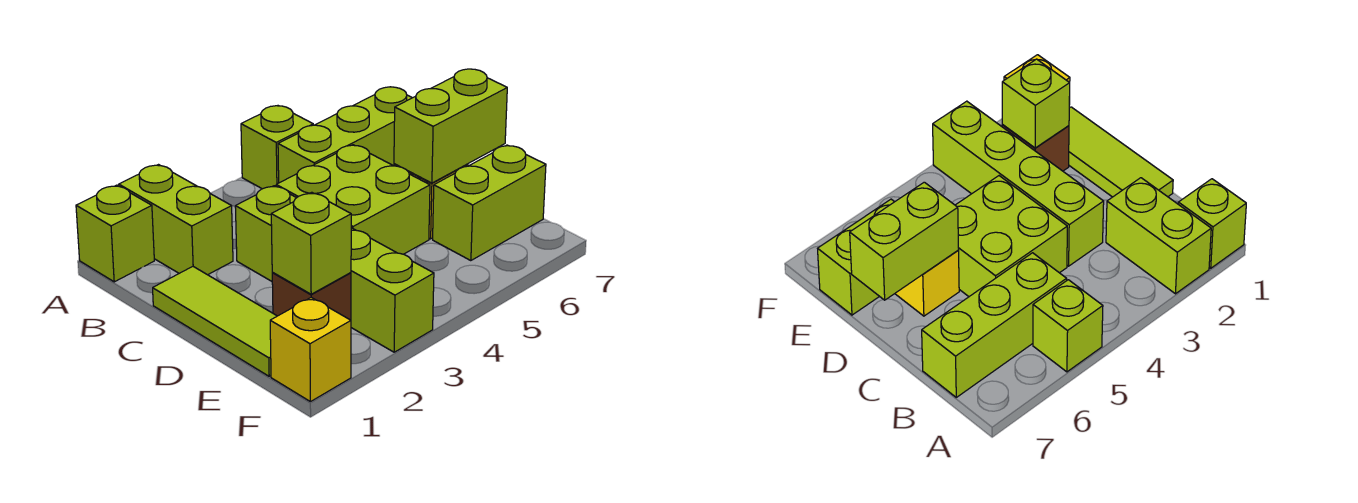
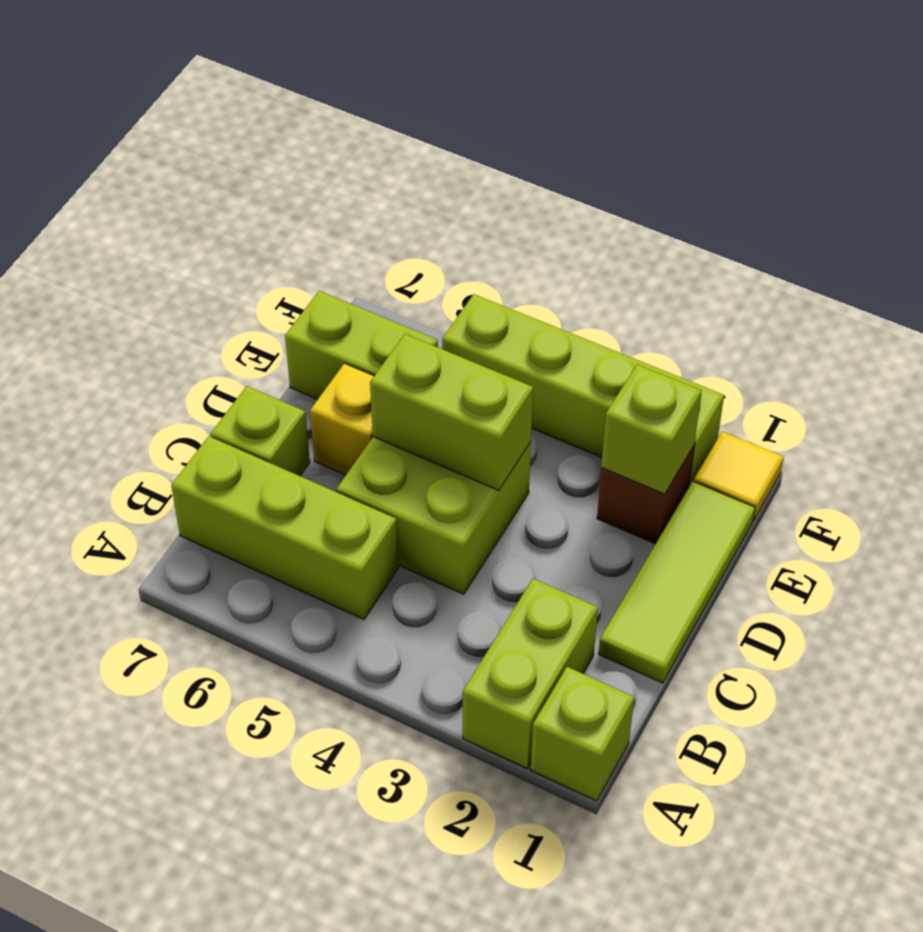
lime 1x1 brick [241,106,313,189] -> lime 1x1 brick moved to [211,386,310,476]
lime 1x4 brick [235,186,434,352] -> lime 1x4 brick turned to [442,294,724,487]
lime 1x2 brick [394,69,507,183] -> lime 1x2 brick moved to [370,334,533,490]
yellow 1x1 brick [270,298,351,402] -> yellow 1x1 tile [694,432,784,521]

